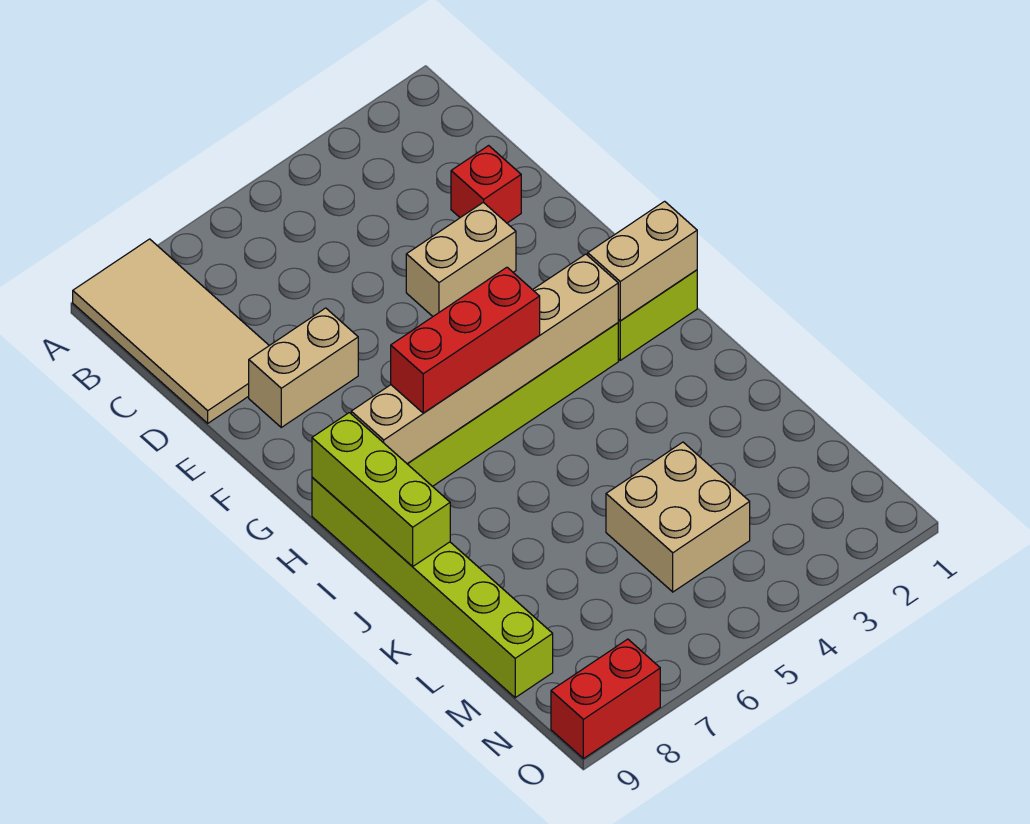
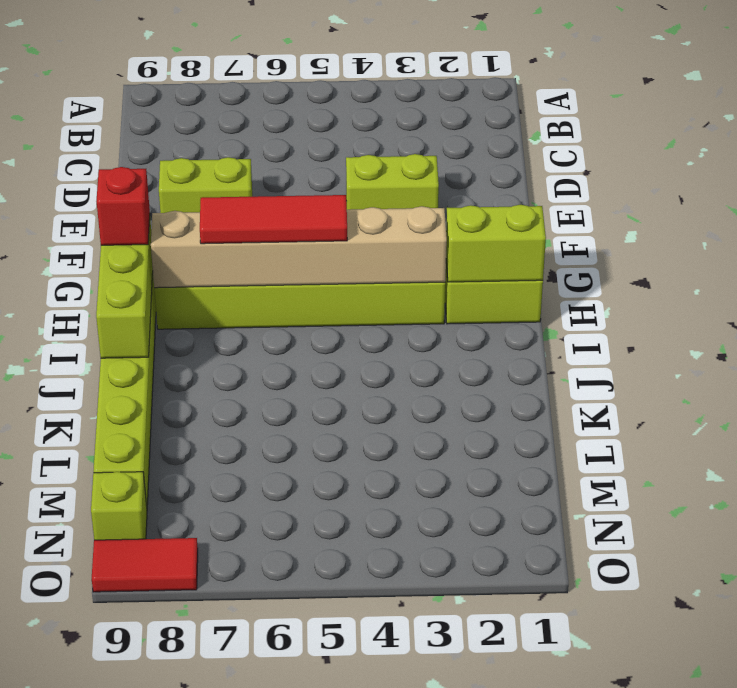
tan 2x4 tile [73,239,269,423] -> none
red 1x1 brick [451,146,521,223] -> red 1x1 brick moved to [97,167,150,245]
tan 1x2 brick [406,202,516,316] -> lime 1x2 brick [346,154,439,210]
tan 1x2 brick [249,308,358,427] -> lime 1x2 brick [159,157,252,213]
tan 1x2 brick [588,201,697,321] -> lime 1x2 brick [446,204,546,282]
red 1x3 brick [391,267,540,413] -> red 1x3 tile [200,195,347,244]
tan 2x2 brick [606,442,750,592] -> none
none -> lime 1x1 brick [91,472,147,540]
red 1x2 brick [551,639,660,759] -> red 1x2 tile [92,538,198,592]

